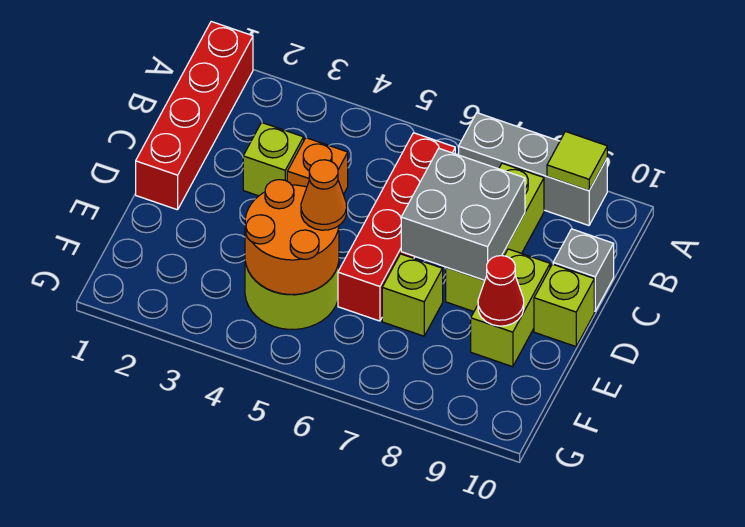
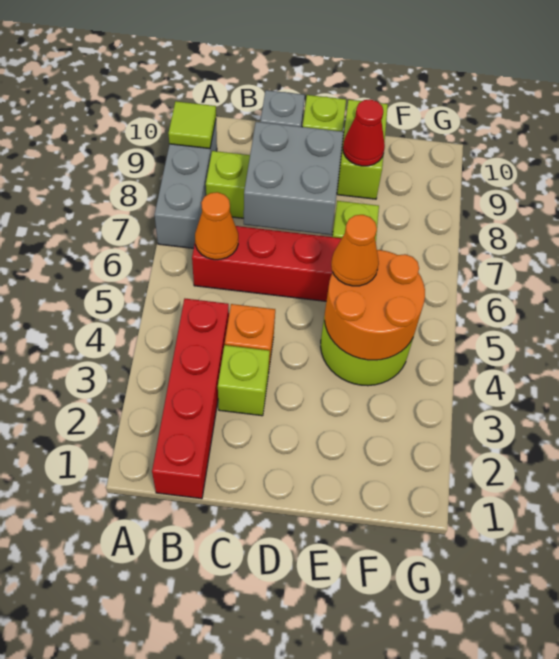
red 1x4 brick [136,22,253,210] -> red 1x4 brick turned to [152,299,229,499]
none -> orange 1x1 cone [195,192,238,260]
lime 1x2 brick [471,249,550,367] -> lime 1x2 brick turned to [337,100,388,199]

